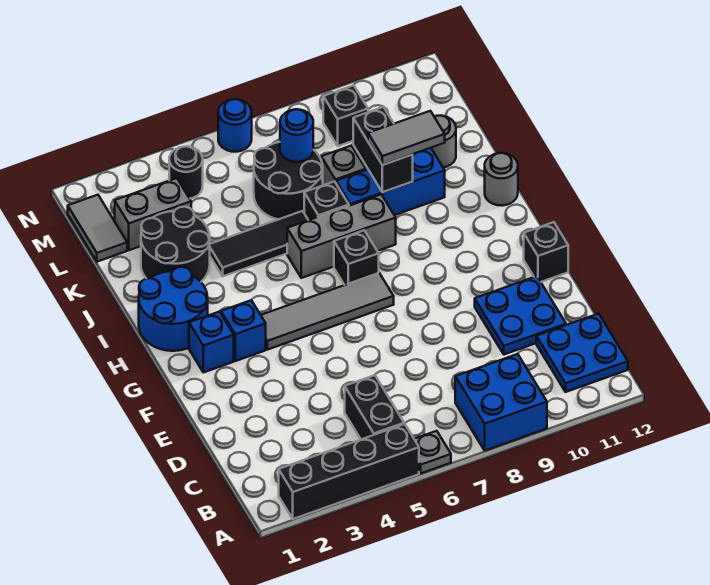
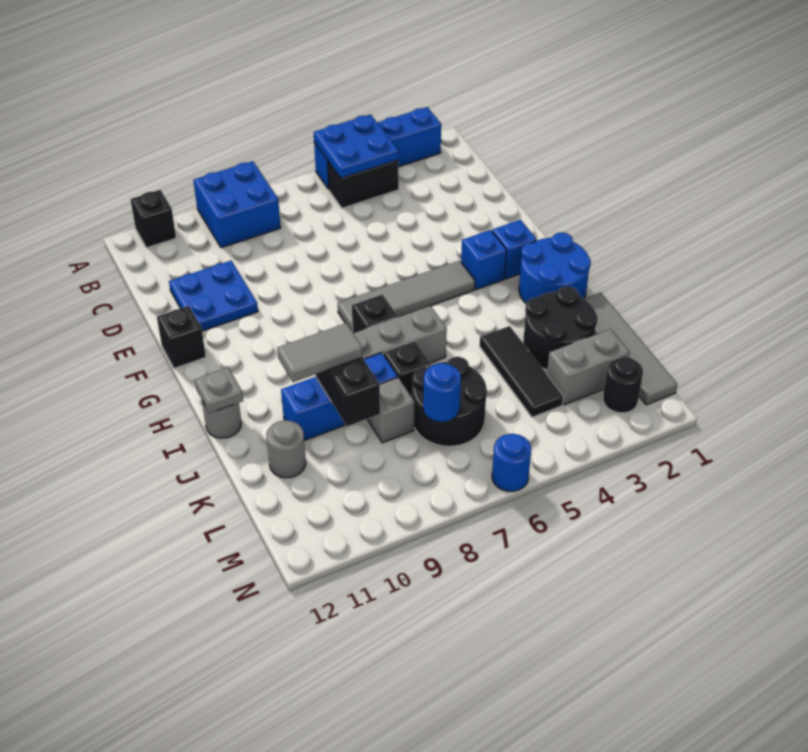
black 1x4 brick [279,424,419,519] -> blue 1x4 brick [314,107,441,189]
grey 1x1 plate [414,431,451,473] -> grey 1x1 plate moved to [195,367,243,413]
black 1x2 brick [345,375,404,439] -> black 1x2 brick turned to [328,160,399,208]
blue 2x2 plate [536,314,628,392] -> blue 2x2 plate moved to [314,114,398,178]
black 1x3 tile [210,211,308,276] -> black 1x3 tile turned to [480,326,563,417]
grey 1x2 tile [68,195,127,262] -> grey 1x4 tile [585,293,677,405]
black 1x1 round brick [169,146,203,199] -> black 1x1 round brick moved to [603,357,643,413]
black 1x1 brick [323,85,368,146] -> black 1x1 brick moved to [130,190,176,248]

